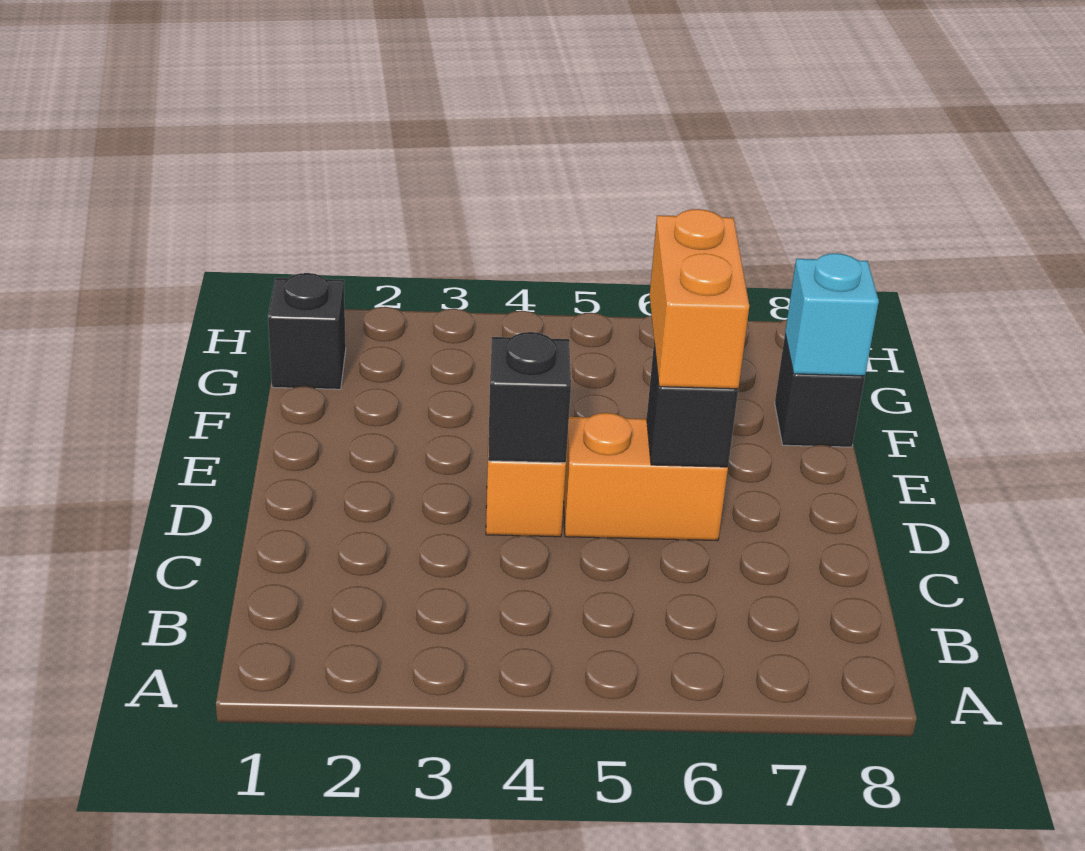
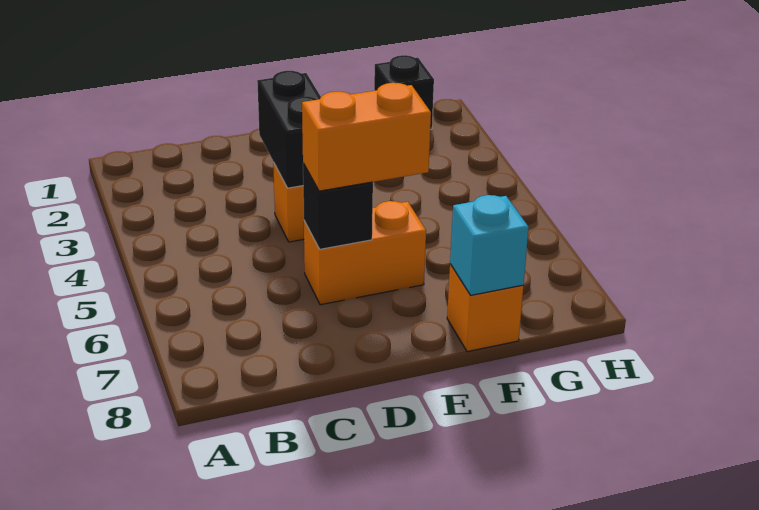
black 1x1 brick [488,332,571,463] -> black 1x2 brick [257,71,321,188]
orange 1x2 brick [564,413,728,541] -> orange 1x2 brick turned to [304,201,426,305]
black 1x1 brick [775,335,865,447] -> orange 1x1 brick [447,264,523,352]

